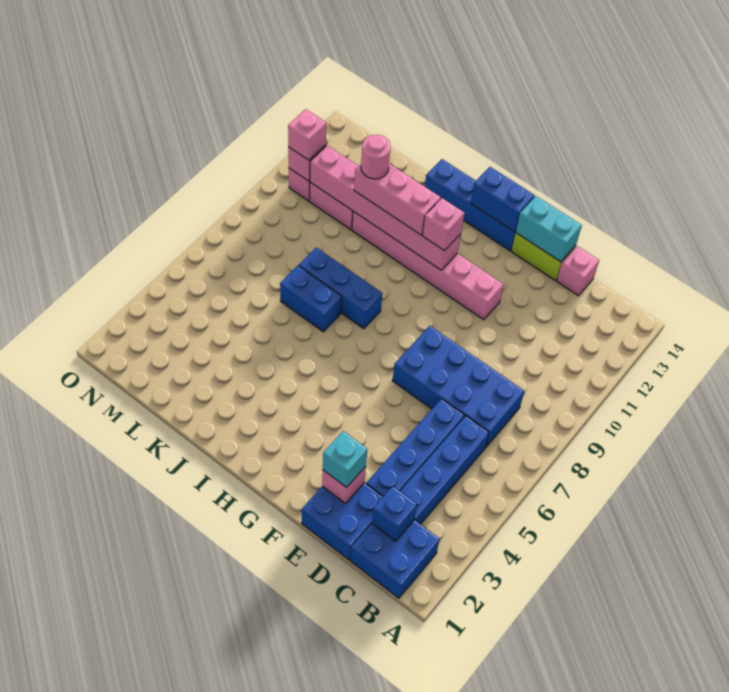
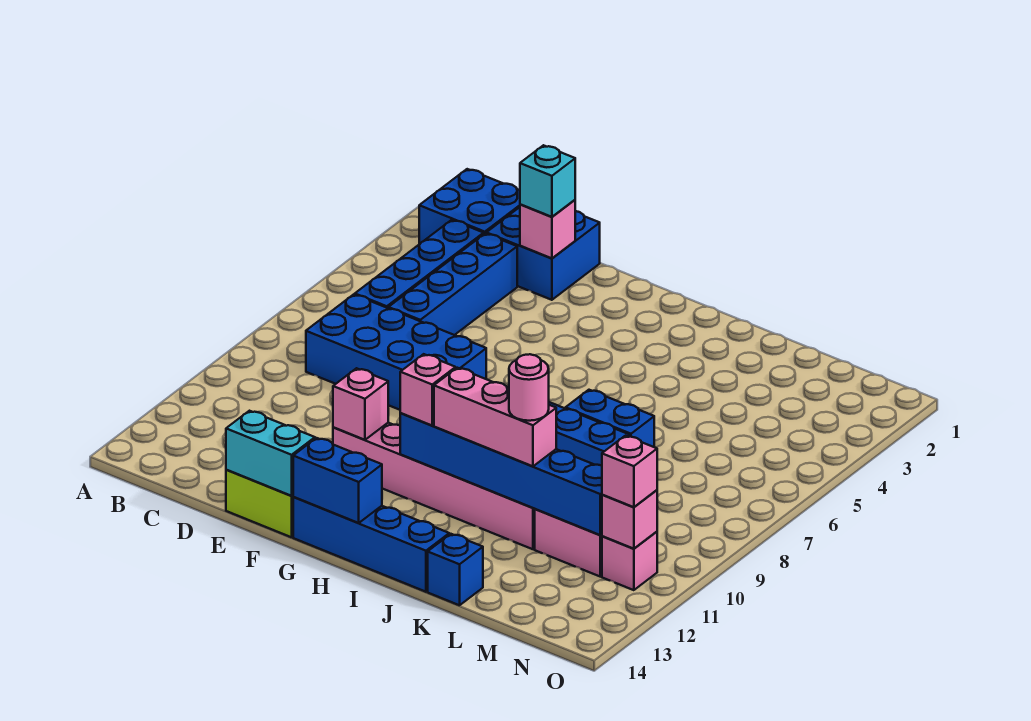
blue 1x1 brick [372,486,417,541] -> blue 1x1 brick moved to [428,534,483,605]
pink 1x1 brick [557,246,599,296] -> pink 1x1 brick moved to [333,368,388,440]
pink 1x6 brick [310,145,461,270] -> blue 1x6 brick [400,413,602,535]

